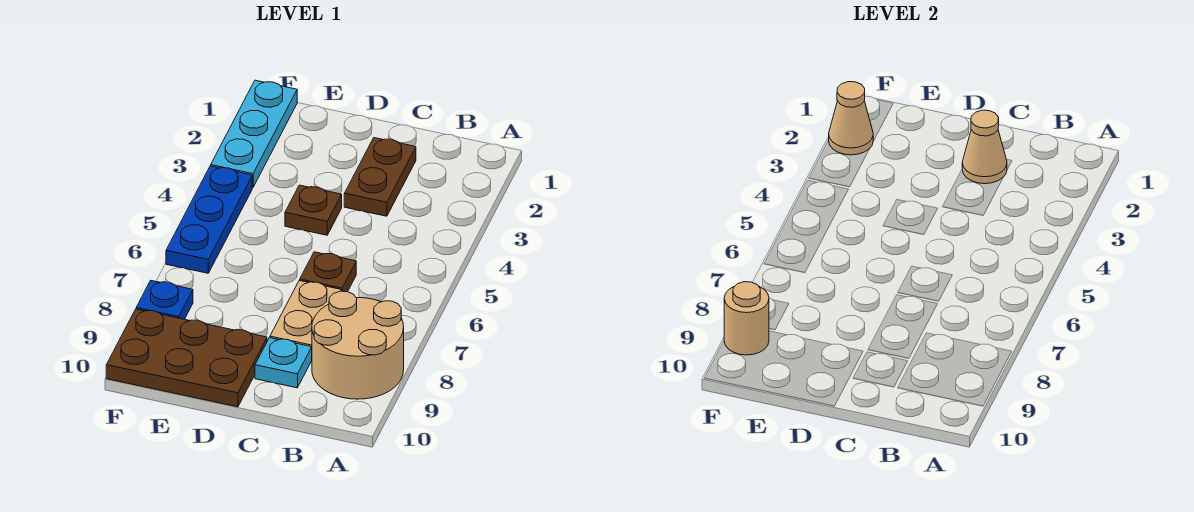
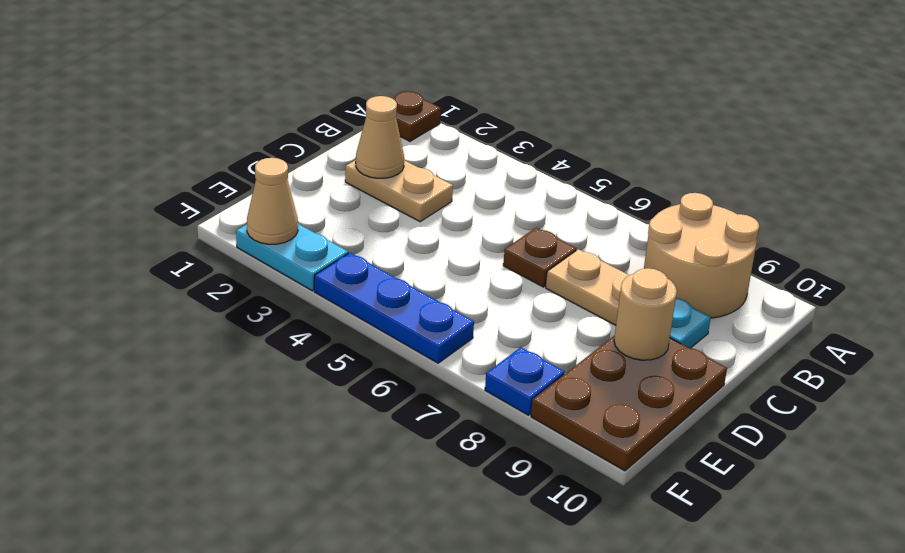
brown 1x2 plate [344,138,416,216] -> tan 1x2 plate [345,160,453,222]
brown 1x1 plate [285,185,342,235] -> brown 1x1 plate moved to [393,91,441,141]
cyan 1x3 plate [211,80,297,188] -> cyan 1x2 plate [236,224,348,291]
tan 1x1 round brick [724,282,769,355] -> tan 1x1 round brick moved to [614,268,677,360]

